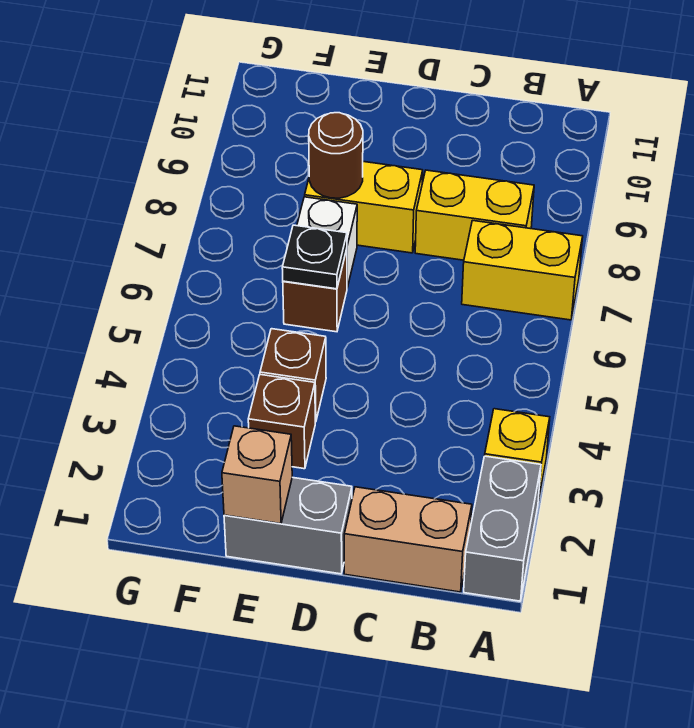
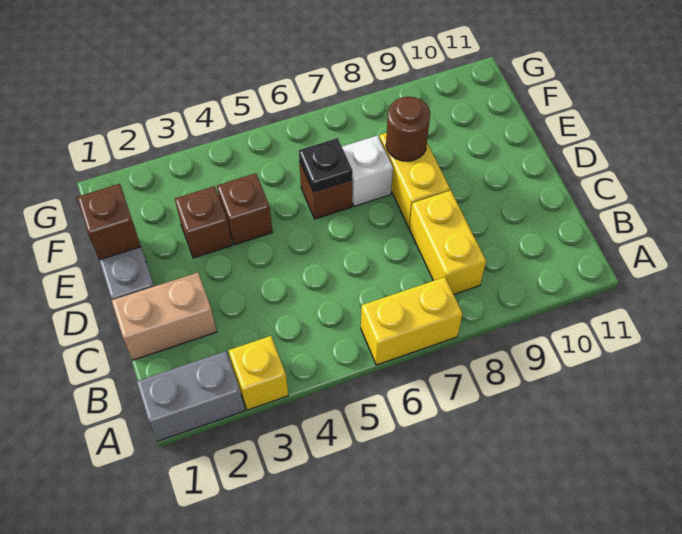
yellow 1x2 brick [462,220,583,320] -> yellow 1x2 brick turned to [361,277,463,365]
tan 1x2 brick [344,487,472,592] -> tan 1x2 brick turned to [112,272,217,360]
tan 1x1 brick [222,426,292,524] -> brown 1x1 brick [77,184,141,260]

